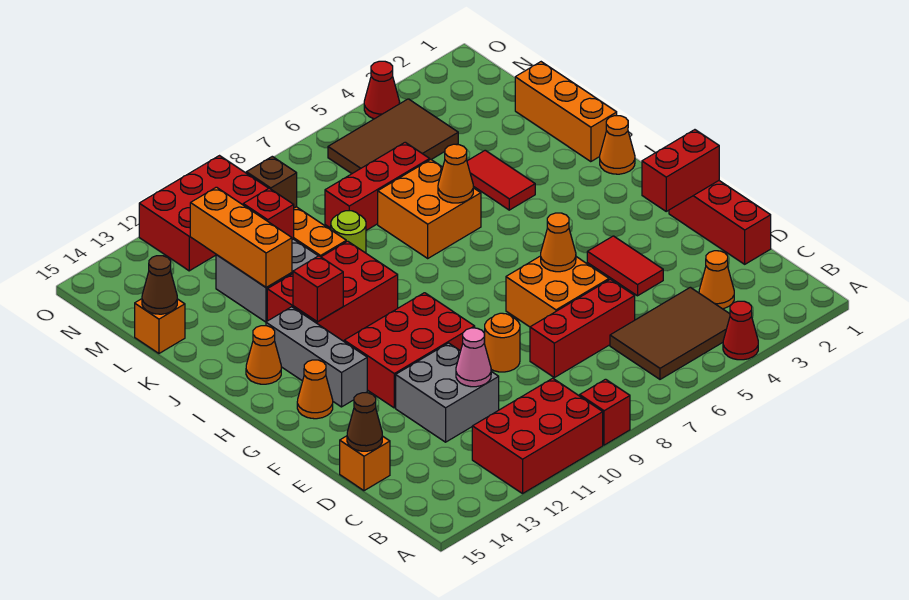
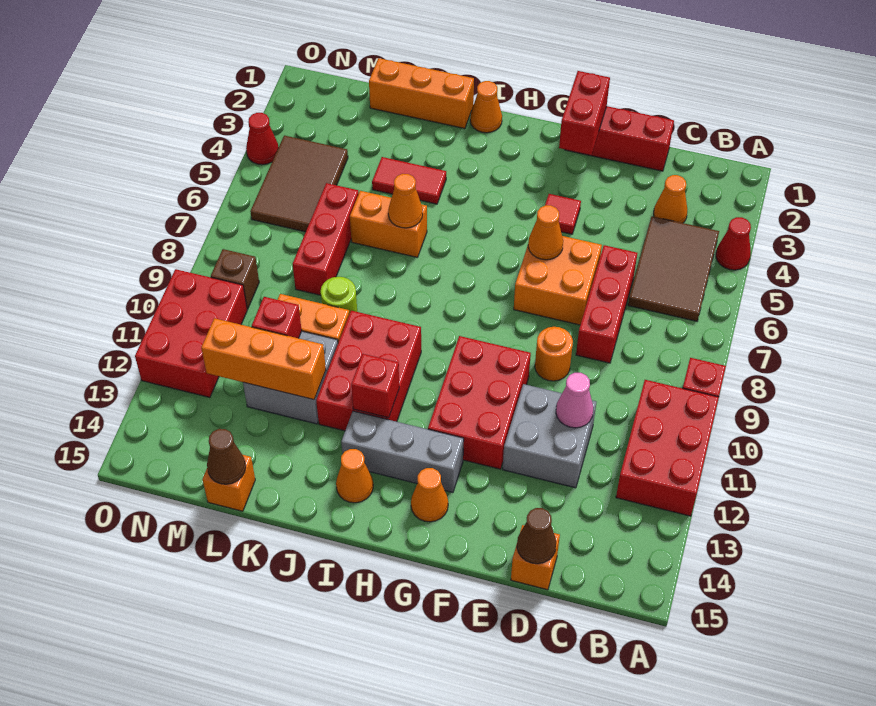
red 1x2 tile [587,236,663,296] -> red 1x1 tile [545,194,581,234]
orange 2x2 brick [378,159,481,258] -> orange 1x2 brick [350,191,427,257]

